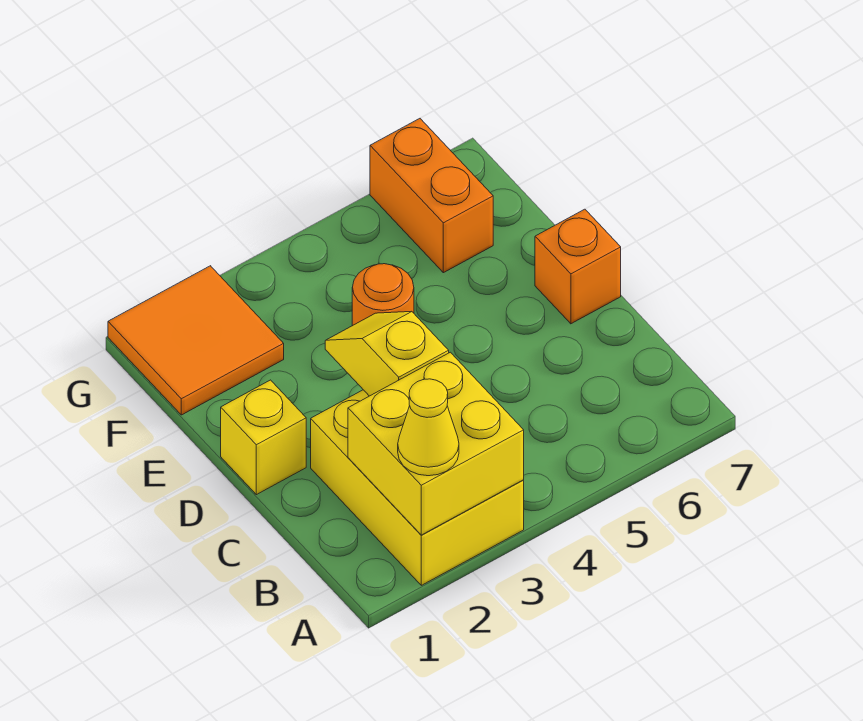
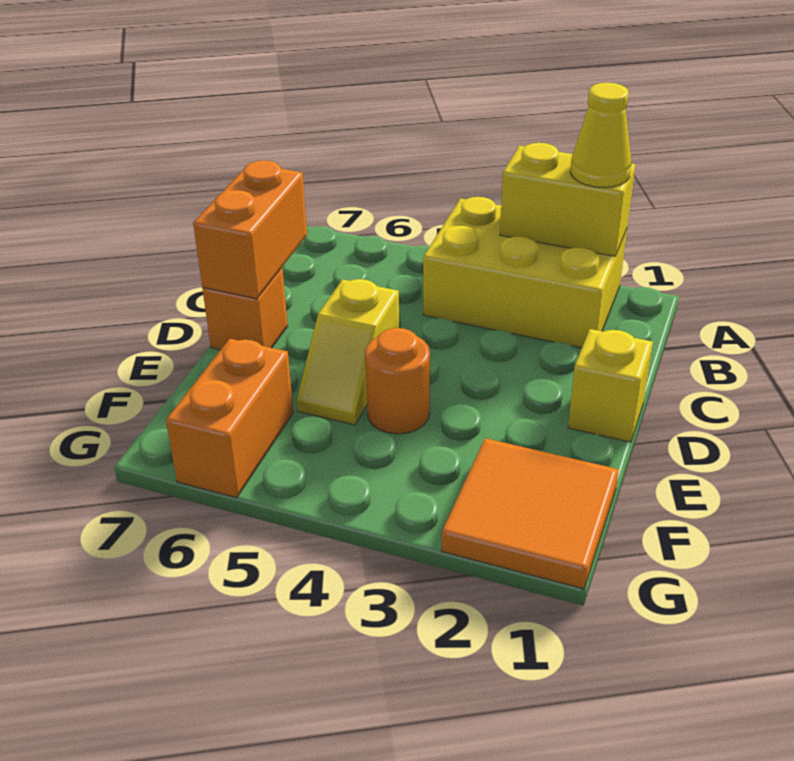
yellow 2x3 brick [311,390,524,585] -> yellow 2x3 brick turned to [423,197,627,348]
yellow 2x2 brick [348,352,524,535] -> yellow 1x2 brick [500,143,635,256]
yellow 1x2 slope [325,312,449,396] -> yellow 1x2 slope moved to [297,279,399,425]
none -> orange 1x2 brick [193,161,307,299]

